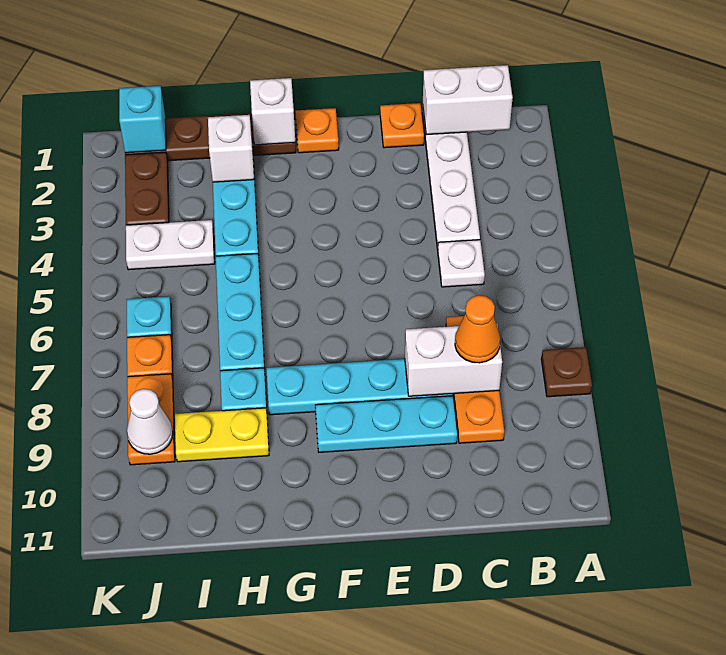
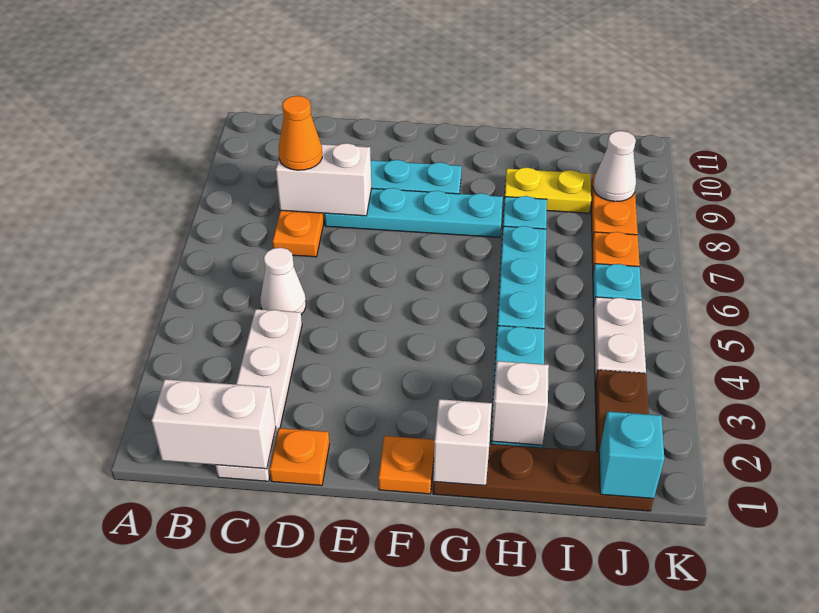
brown 1x1 plate [541,347,592,397] -> none
white 1x1 plate [438,240,485,287] -> white 1x1 cone [260,248,306,314]
white 1x2 plate [126,220,215,270] -> white 1x2 plate turned to [594,297,646,380]

